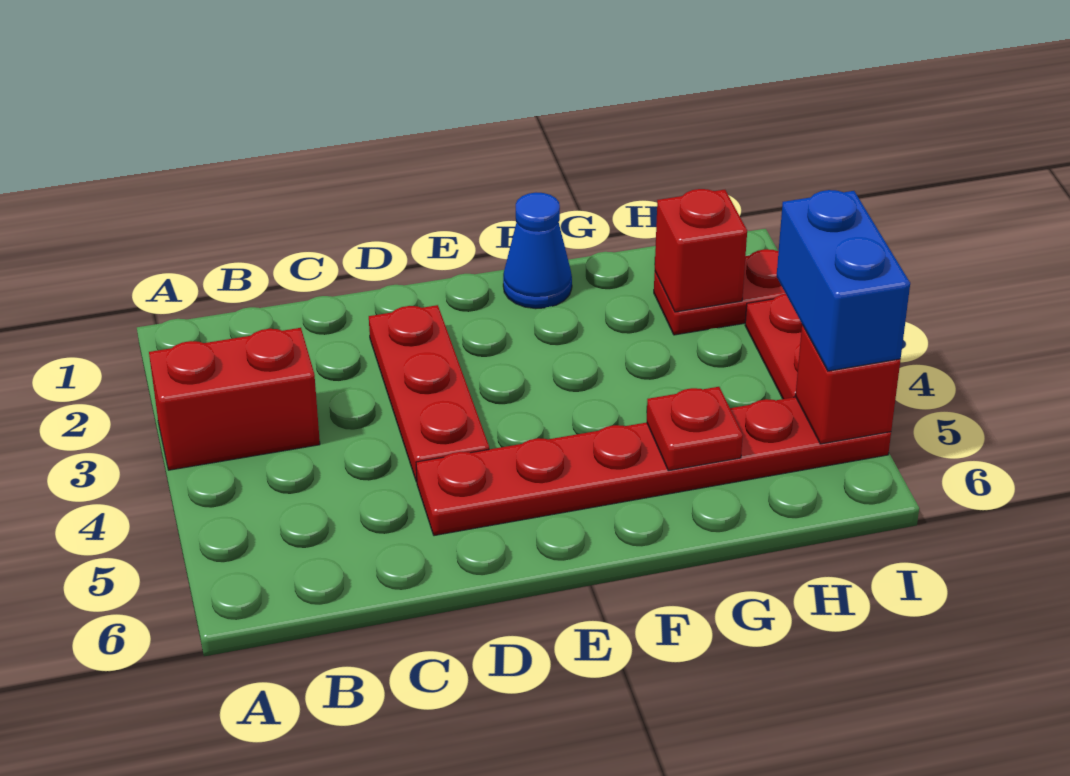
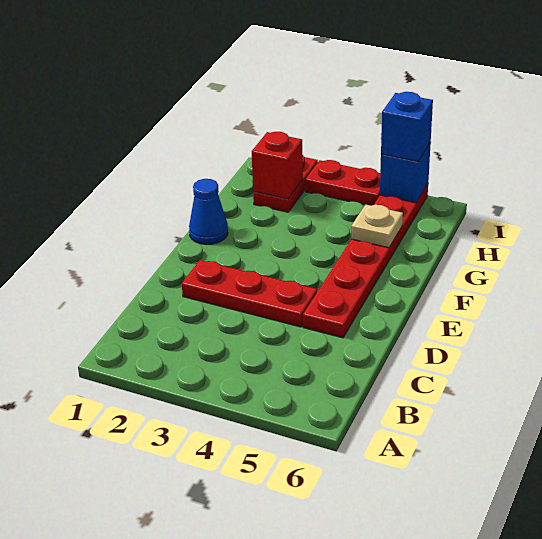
red 1x2 brick [149,328,320,470] -> none
red 1x1 plate [647,387,743,471] -> tan 1x1 plate [351,204,403,248]
blue 1x2 brick [777,190,910,371] -> blue 1x1 brick [381,92,433,161]
red 1x1 brick [796,325,900,444] -> blue 1x1 brick [380,143,431,203]

